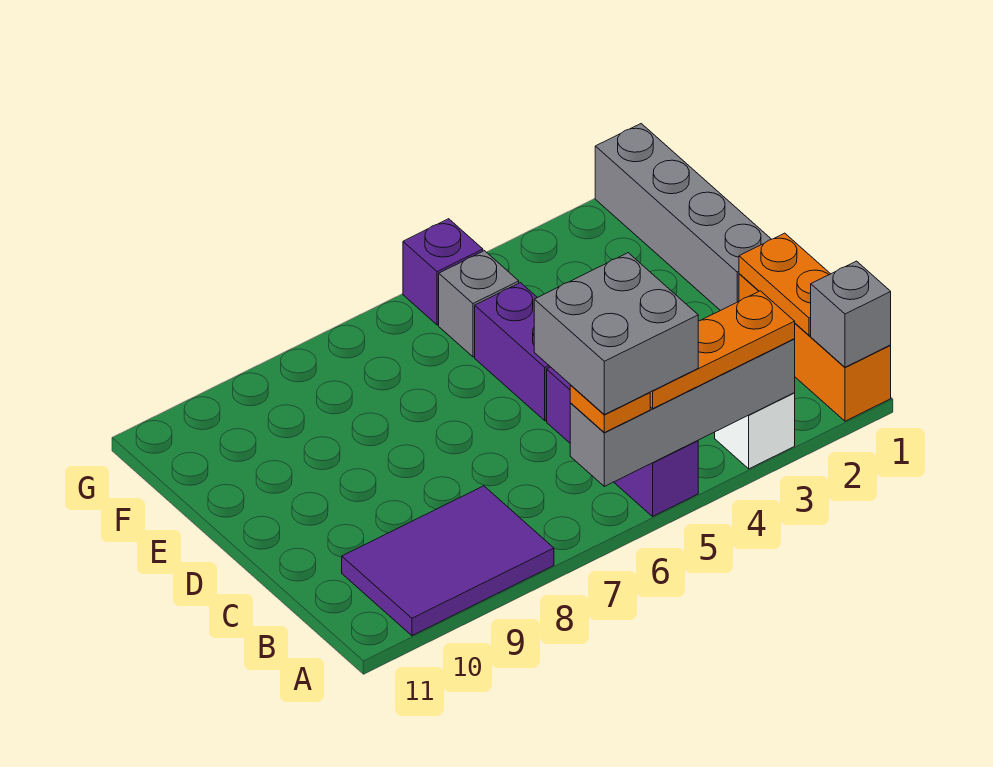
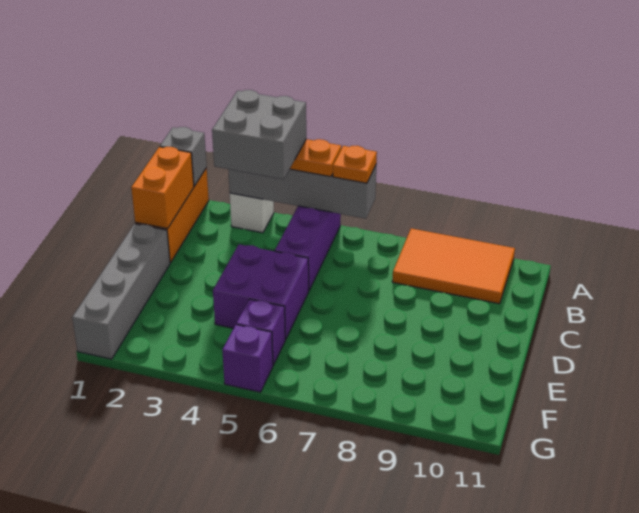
grey 2x2 brick [534,253,698,415] -> grey 2x2 brick moved to [212,90,306,179]
purple 2x3 tile [342,486,554,636] -> orange 2x3 tile [392,228,515,304]
orange 1x2 plate [739,233,830,335] -> orange 1x2 brick [131,147,194,229]
purple 1x2 brick [475,283,550,421] -> purple 2x2 brick [213,244,309,339]
grey 1x1 brick [439,251,519,357] -> purple 1x1 brick [236,299,285,365]

